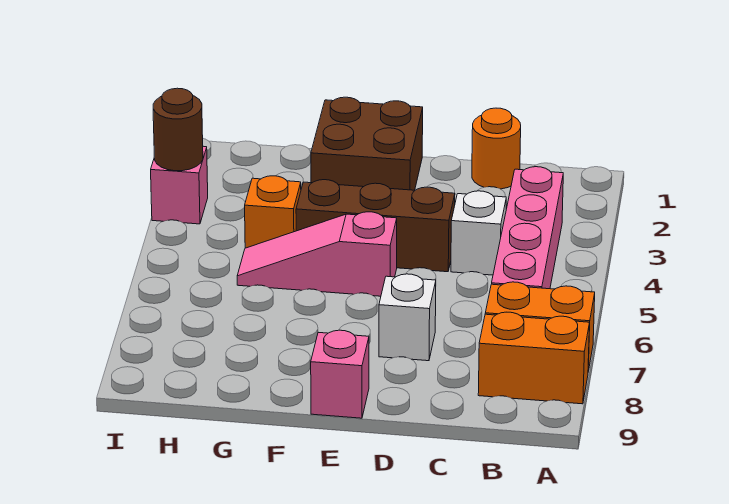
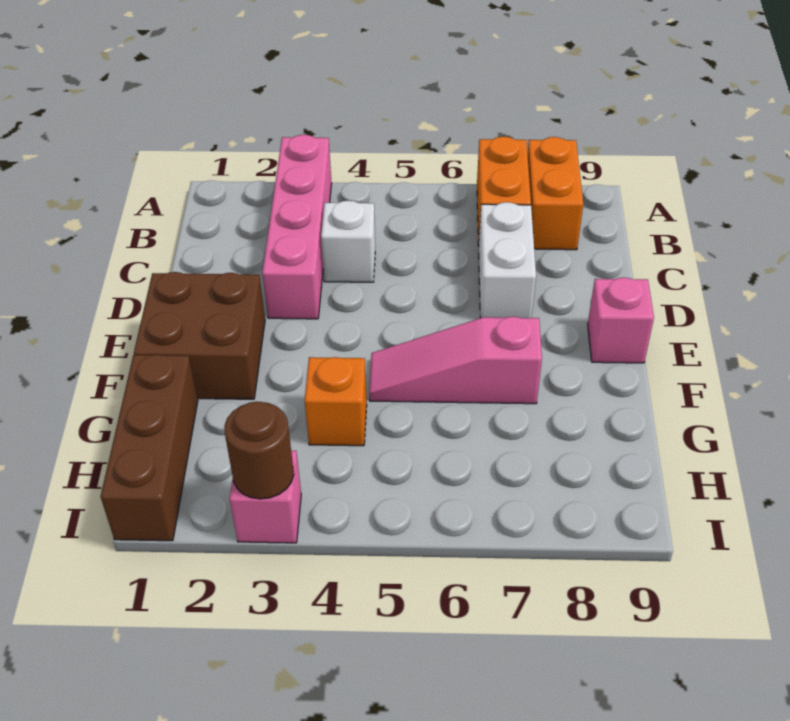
pink 1x4 brick [492,167,563,289] -> pink 1x4 brick turned to [262,135,332,319]
orange 1x1 round brick [472,108,521,189] -> none
brown 1x3 brick [296,180,455,272] -> brown 1x3 brick moved to [101,355,198,541]
white 1x1 brick [379,274,436,361] -> white 1x2 brick [479,202,536,318]
pink 1x3 slope [237,212,397,296] -> pink 1x3 slope turned to [369,317,542,404]

